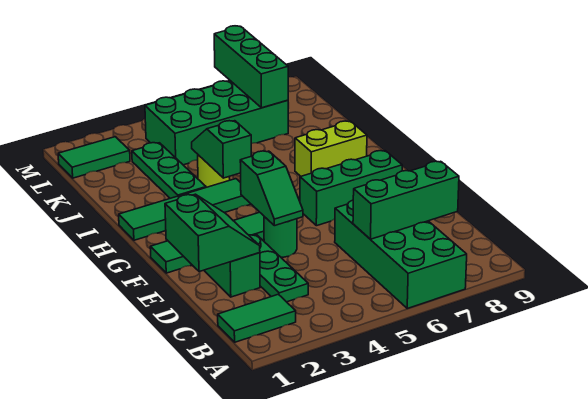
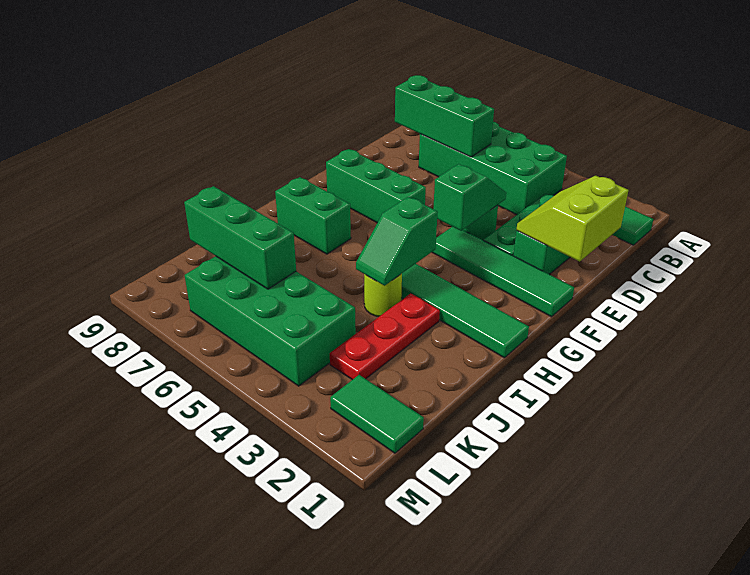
green 2x4 brick [335,200,467,308] -> green 2x4 brick turned to [419,122,567,215]
green 2x2 slope [165,194,260,272] -> lime 2x2 slope [517,176,628,262]
lime 1x2 brick [295,121,367,176] -> green 1x2 brick [275,177,351,254]
green 1x3 plate [132,143,206,198] -> red 1x3 plate [330,293,440,380]
green 1x3 brick [214,26,288,108] -> green 1x3 brick turned to [184,186,296,289]

